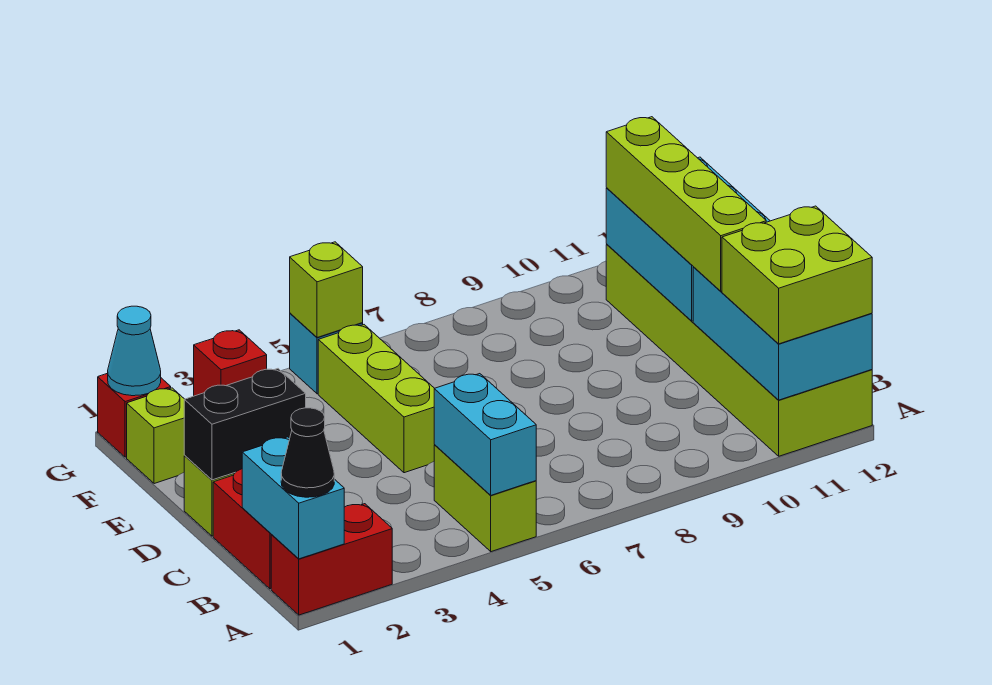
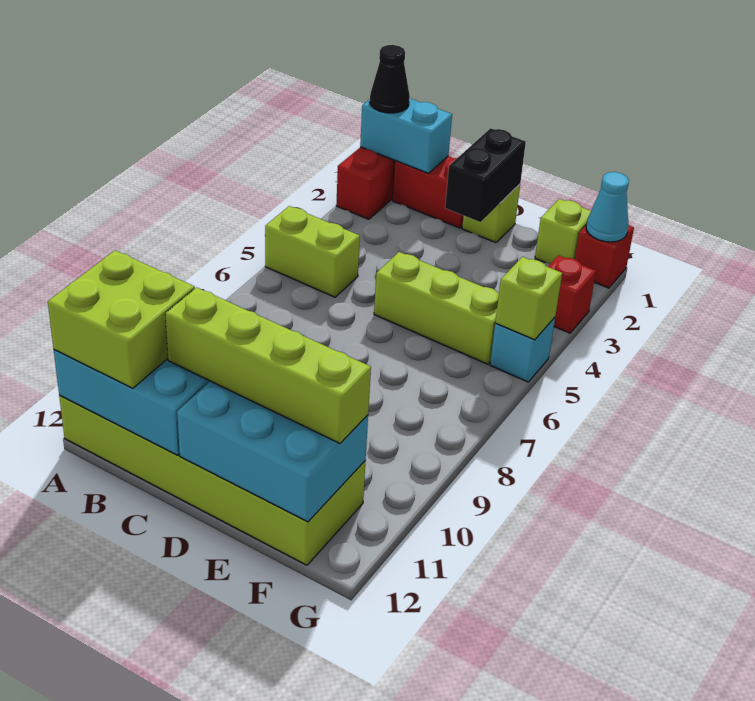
cyan 1x2 brick [434,374,536,495] -> none

